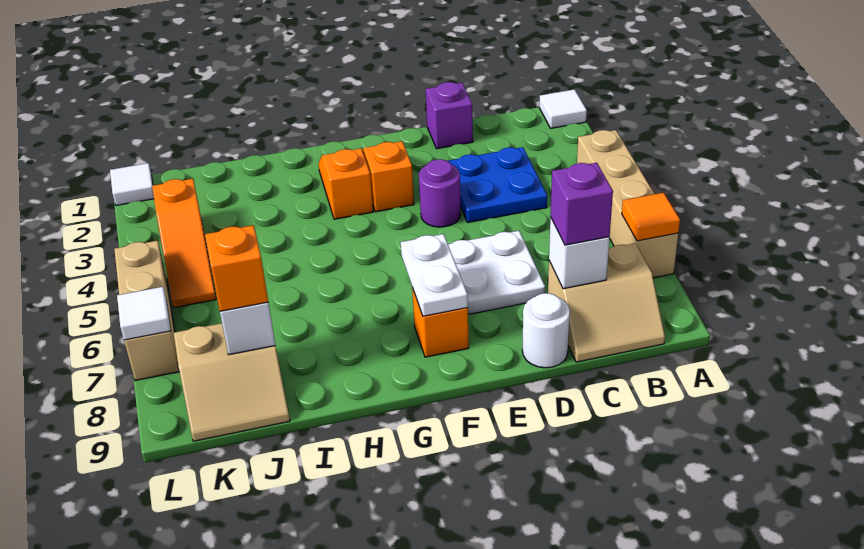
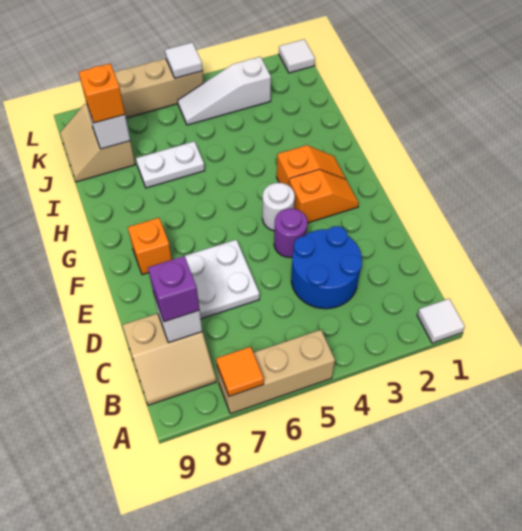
tan 1x4 brick [577,130,678,278] -> tan 1x3 brick [217,330,335,414]
tan 2x2 slope [548,243,665,362] -> tan 2x2 slope turned to [122,313,216,405]
blue 2x2 plate [448,147,547,222] -> blue 2x2 round brick [291,226,362,309]
purple 1x1 brick [426,82,473,149] -> none
white 1x1 round brick [522,293,570,368] -> white 1x1 round brick moved to [262,183,295,231]
white 1x2 plate [401,234,468,316] -> white 1x2 plate moved to [136,141,205,188]
orange 1x3 slope [152,179,216,308] -> white 1x3 slope [178,57,271,125]
white 1x1 tile [117,287,171,340] -> white 1x1 tile moved to [165,42,203,78]

